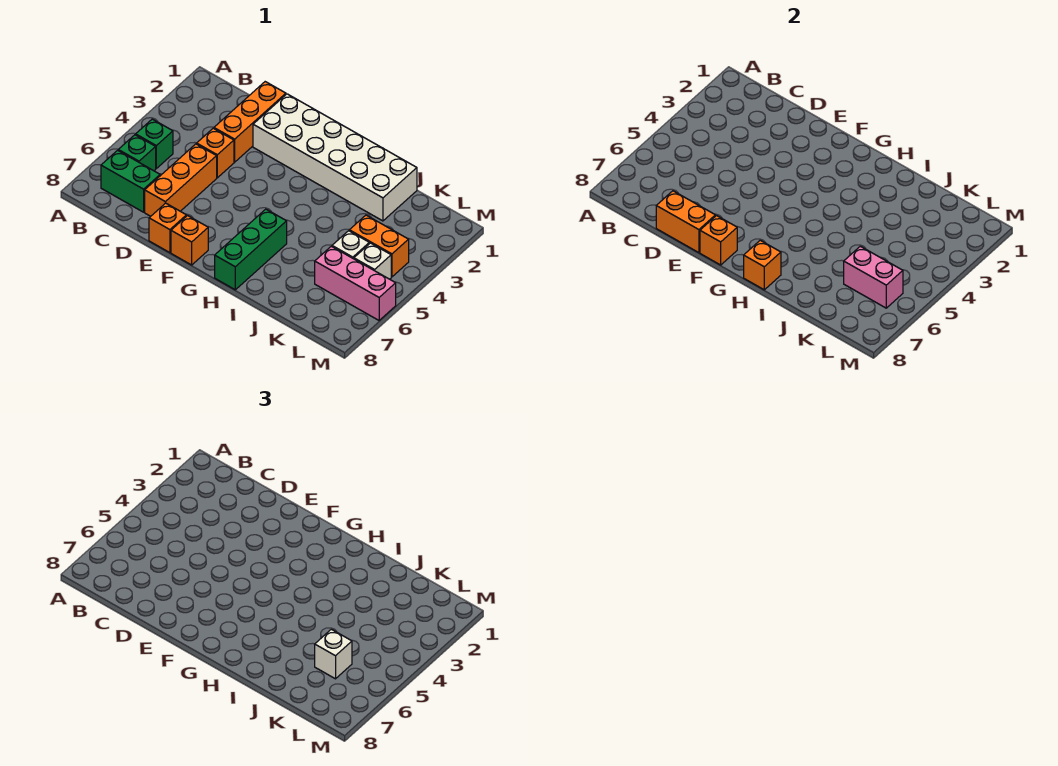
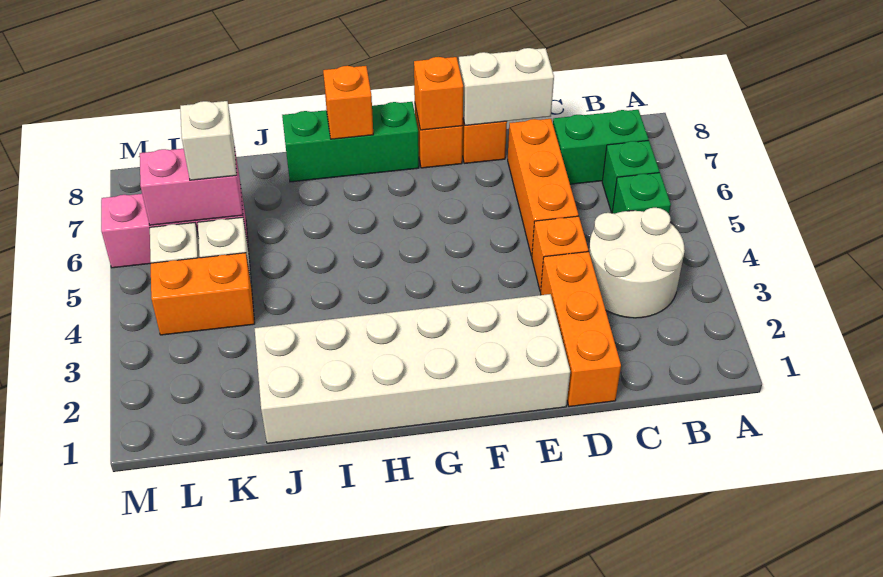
none -> white 2x2 round brick [589,208,685,318]
orange 1x2 brick [656,191,715,253] -> white 1x2 brick [459,48,554,125]
green 1x3 brick [215,209,287,290] -> green 1x3 brick turned to [282,102,419,182]

